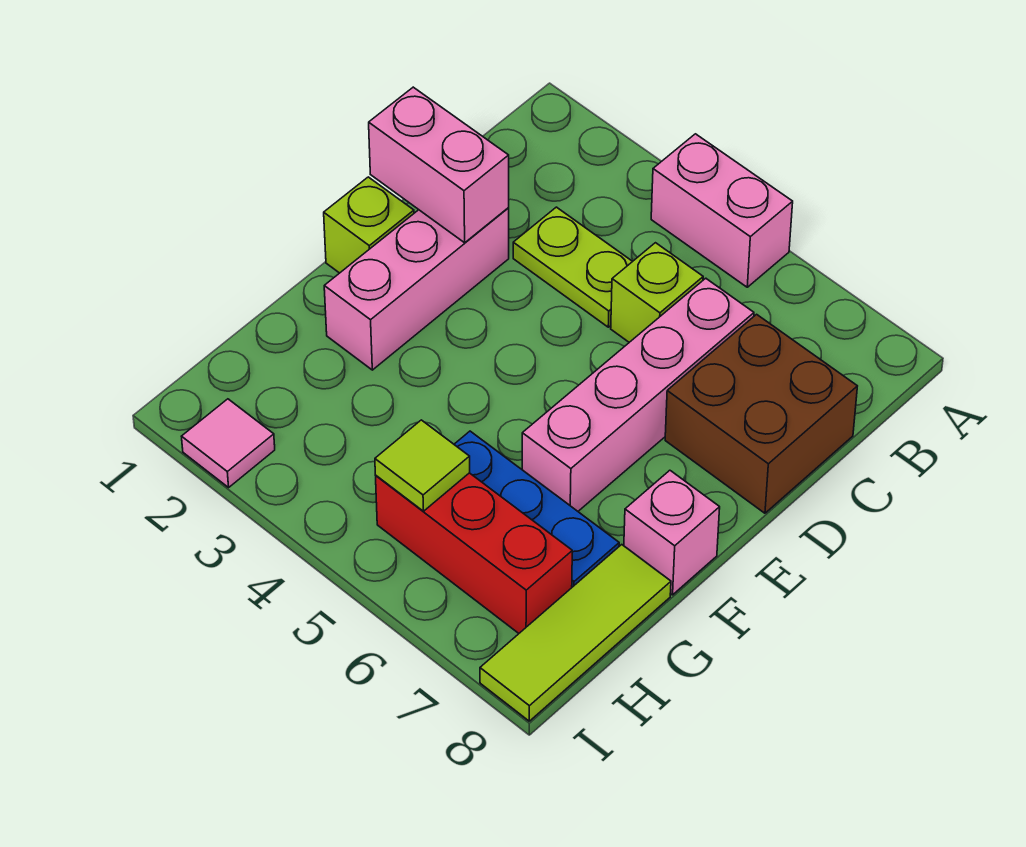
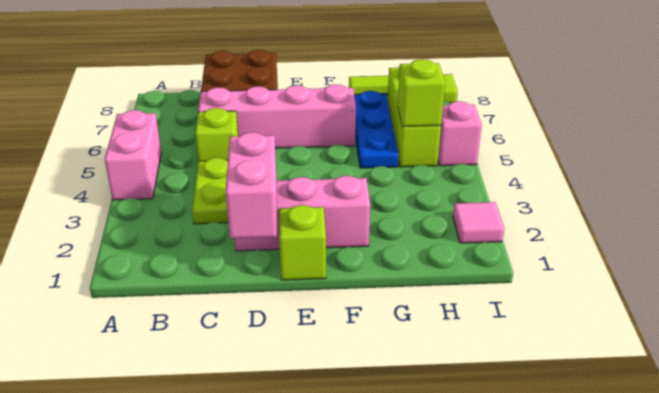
pink 1x1 brick [624,470,720,595] -> pink 1x1 brick moved to [438,101,482,166]
red 1x3 brick [376,473,572,633] -> lime 1x3 brick [388,66,441,167]
lime 1x1 tile [375,420,470,511] -> lime 1x1 brick [398,59,445,127]

